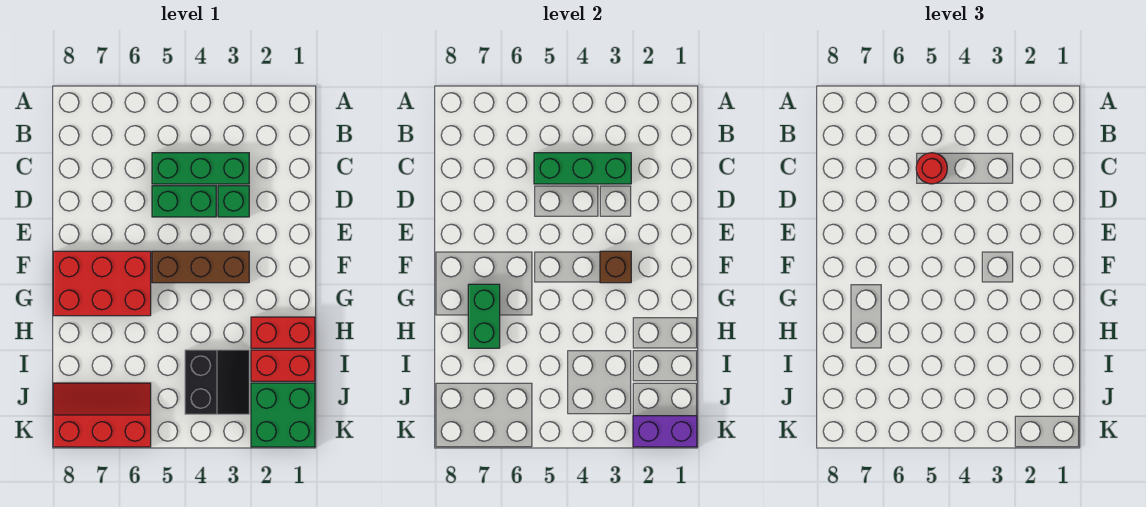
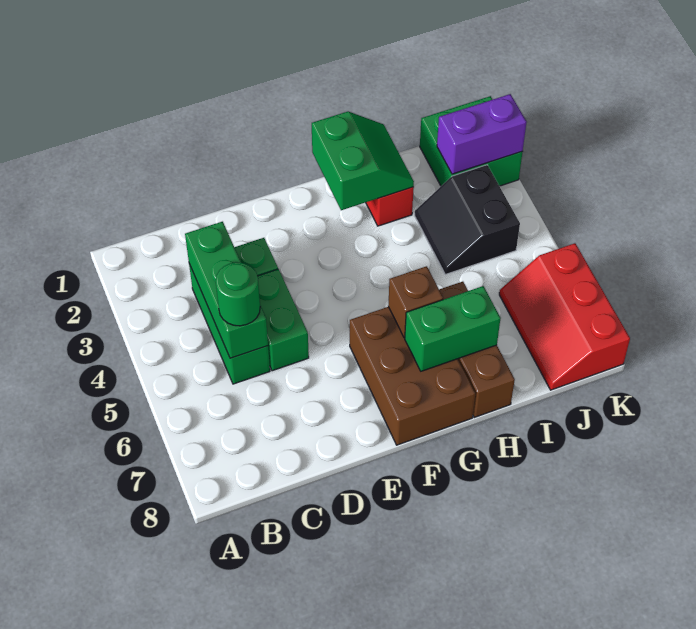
red 1x1 round brick [916,153,947,184] -> green 1x1 round brick [216,262,260,326]
brown 1x3 brick [152,251,249,283] -> brown 1x3 brick moved to [439,282,515,417]
brown 1x1 brick [600,251,631,283] -> brown 1x1 brick moved to [388,266,443,338]
red 2x3 brick [53,251,151,316] -> brown 2x3 brick [350,307,475,445]
none -> green 2x2 slope [312,112,414,210]
red 1x2 brick [251,350,315,381] -> none
black 2x2 slope [185,350,249,414] -> black 2x2 slope turned to [415,165,520,274]
purple 1x2 brick [633,416,697,447] -> purple 1x2 brick turned to [437,94,527,174]

